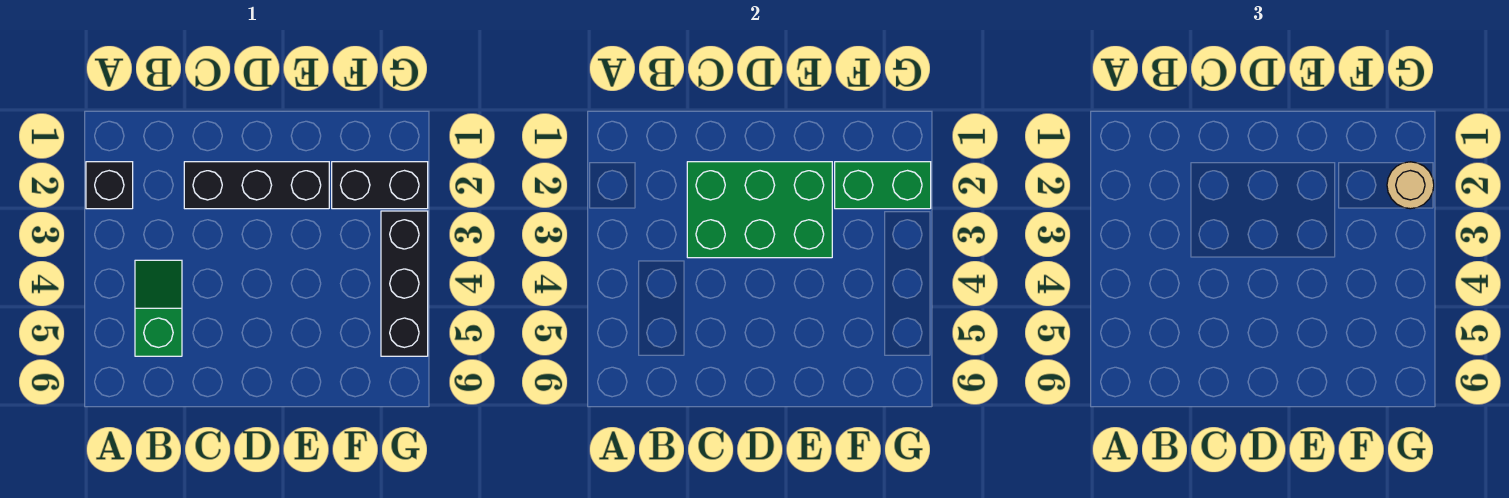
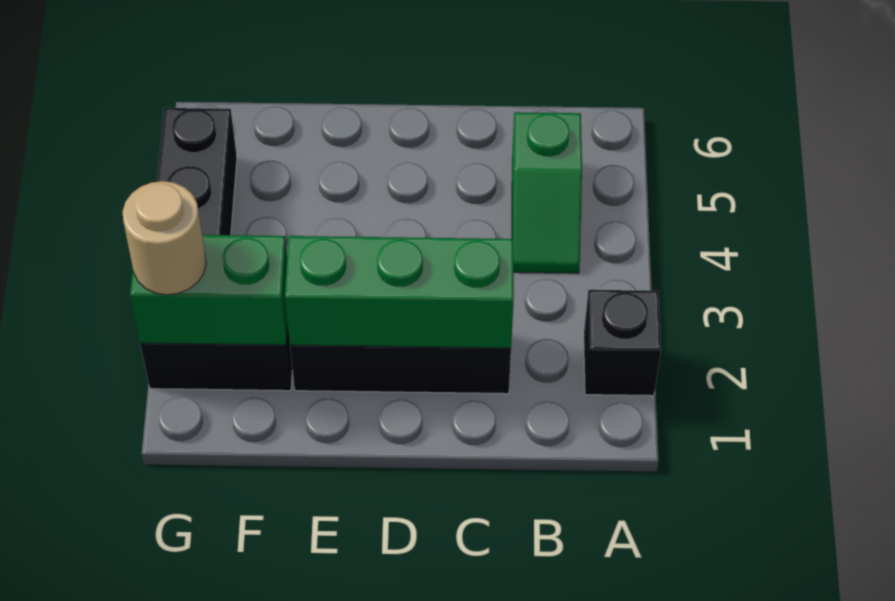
green 2x3 brick [687,162,832,258] -> green 1x3 brick [285,236,514,348]

